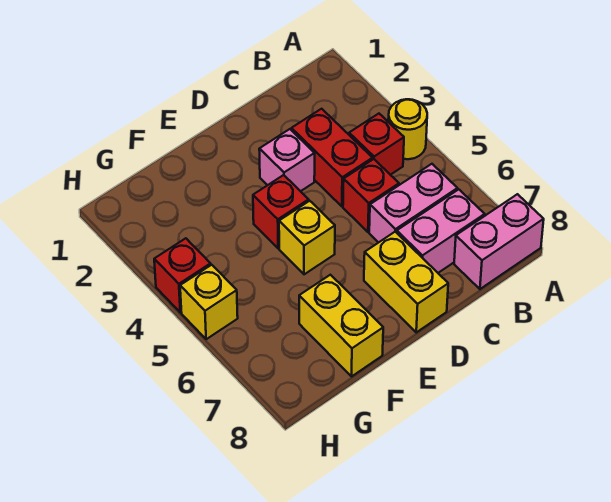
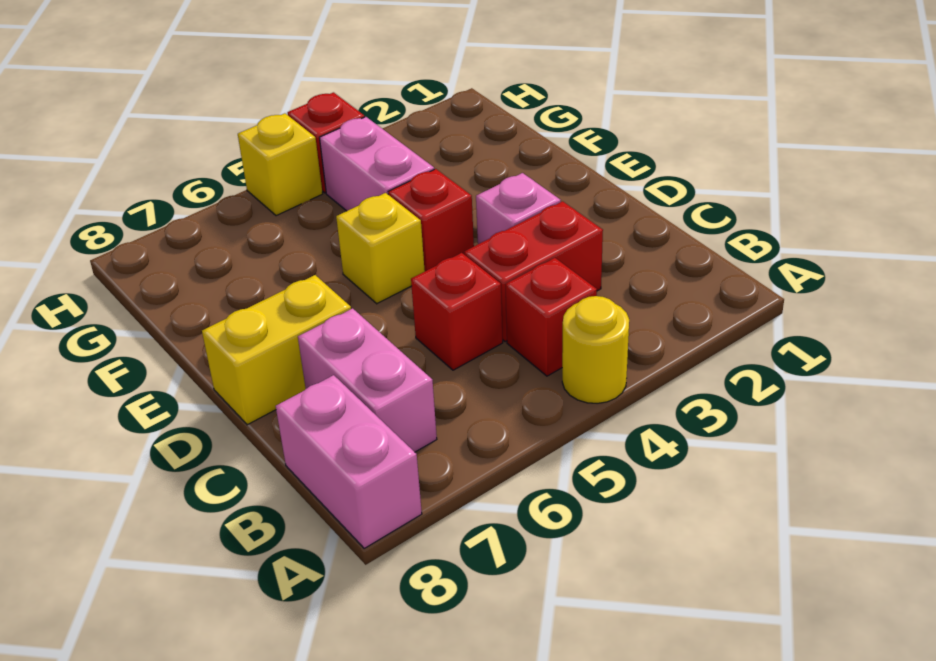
pink 1x2 brick [369,164,458,243] -> pink 1x2 brick moved to [320,117,434,211]
yellow 1x2 brick [299,275,383,376] -> none

